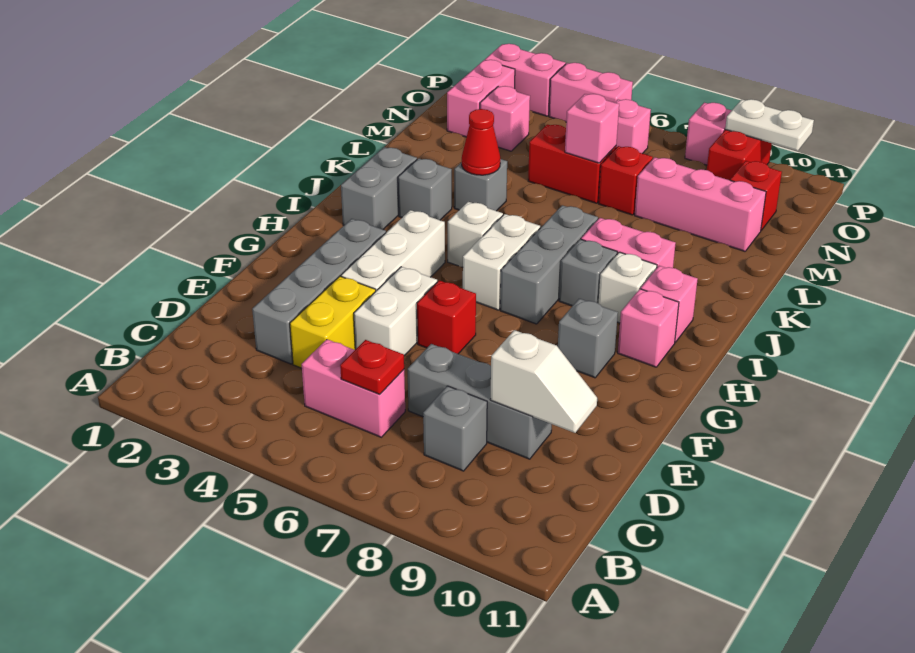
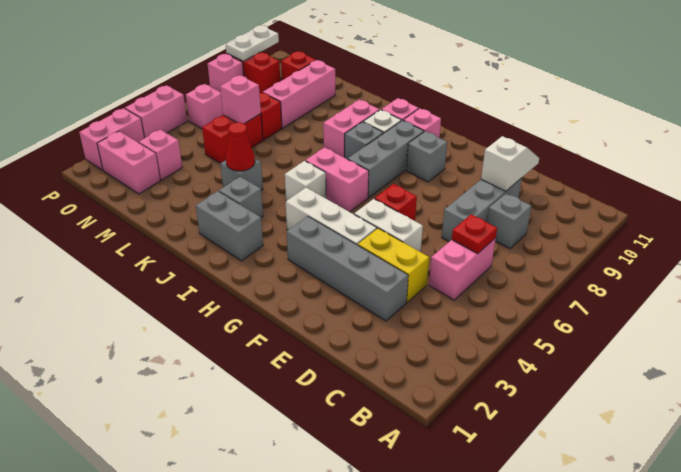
white 1x2 brick [463,214,540,310] -> pink 1x2 brick [305,147,369,212]
grey 1x3 brick [500,205,598,324] -> grey 1x3 brick turned to [348,120,424,198]

